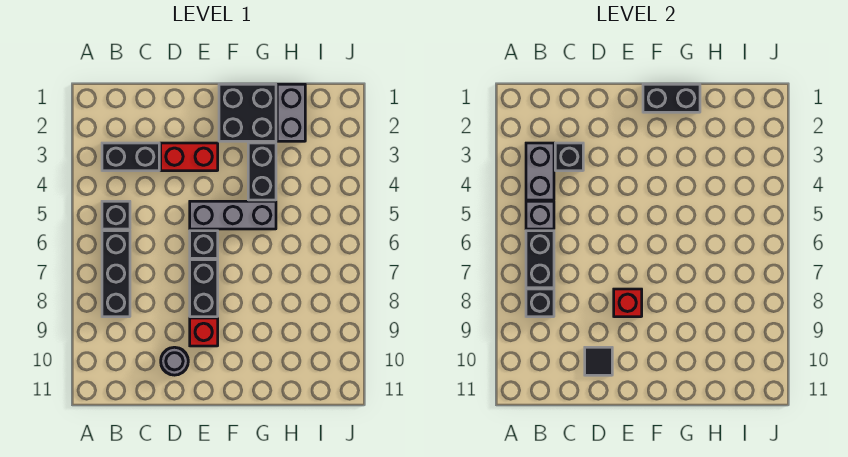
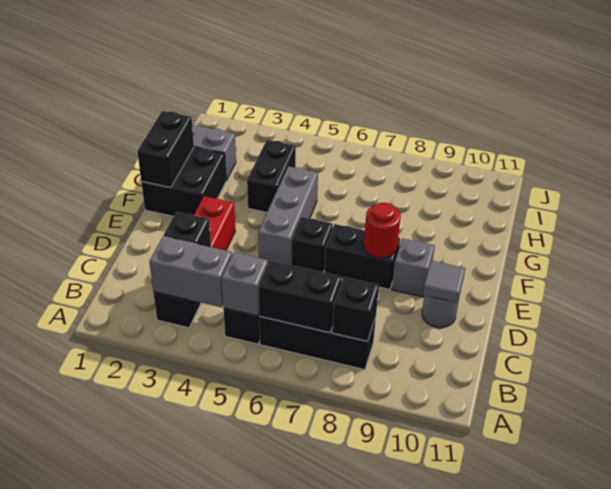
black 1x1 tile [585,347,612,375] -> grey 1x1 tile [423,261,465,302]
red 1x1 brick [614,289,642,317] -> red 1x1 round brick [364,203,401,258]
red 1x1 brick [190,318,218,346] -> grey 1x1 brick [392,238,435,297]
black 1x2 brick [248,143,276,200] -> black 1x2 brick turned to [247,140,296,212]

